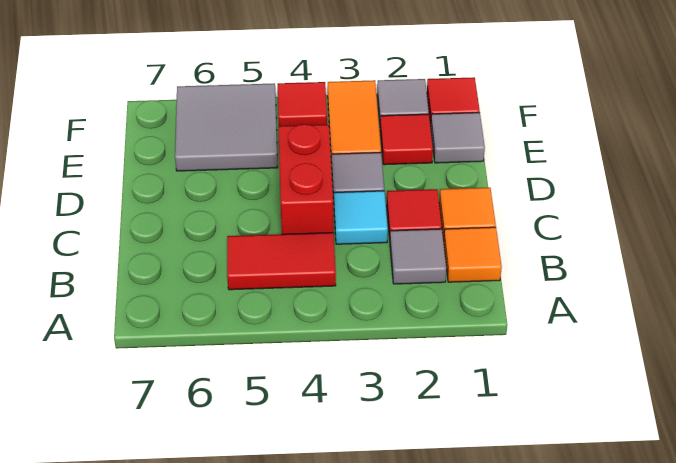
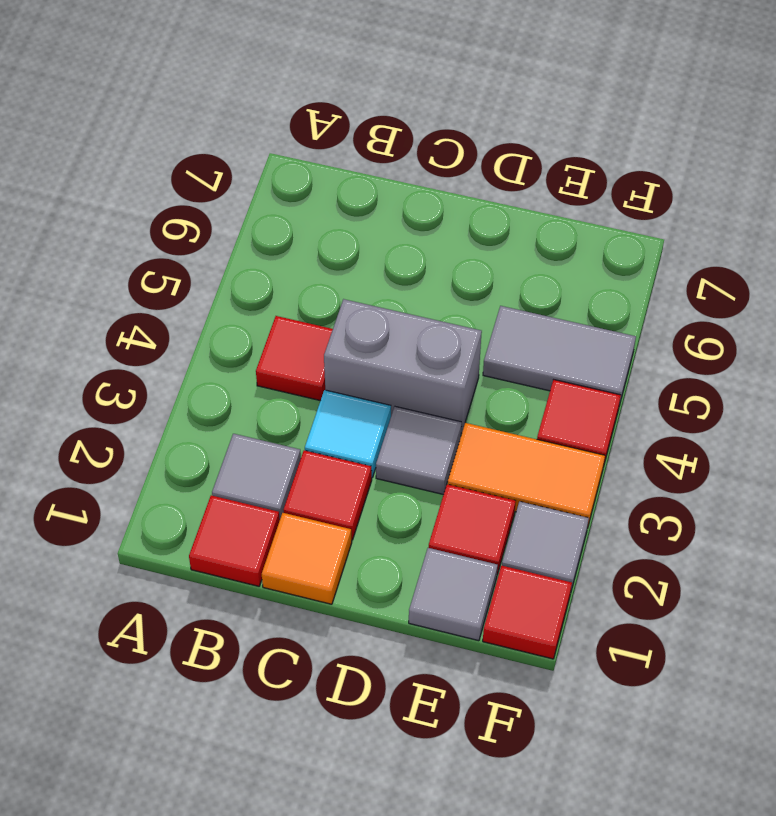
orange 1x1 tile [443,227,502,282] -> red 1x1 tile [189,495,280,586]
red 1x2 tile [227,233,336,290] -> red 1x1 tile [256,316,333,401]
red 1x2 brick [278,124,333,234] -> grey 1x2 brick [324,299,482,434]
grey 2x2 tile [175,83,278,171] -> grey 1x2 tile [483,306,636,404]

